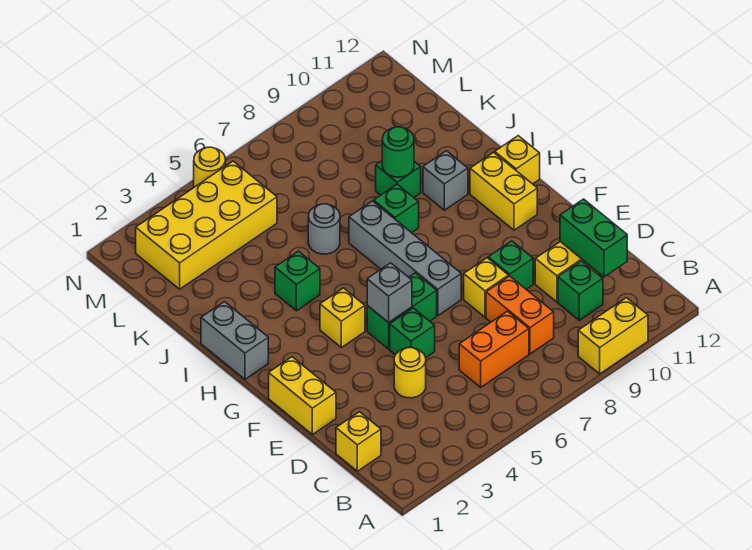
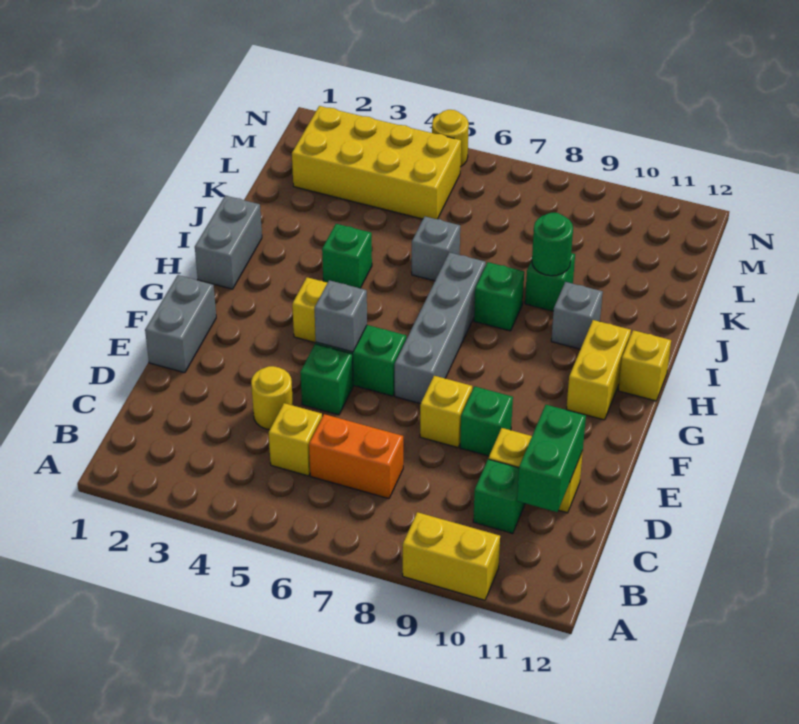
yellow 1x1 brick [336,412,381,471] -> yellow 1x1 brick moved to [269,403,322,476]
orange 1x2 brick [486,276,554,354] -> none
yellow 1x2 brick [269,357,336,435] -> grey 1x2 brick [145,275,216,373]
grey 1x1 round brick [308,204,340,254] -> grey 1x1 brick [412,217,460,281]

